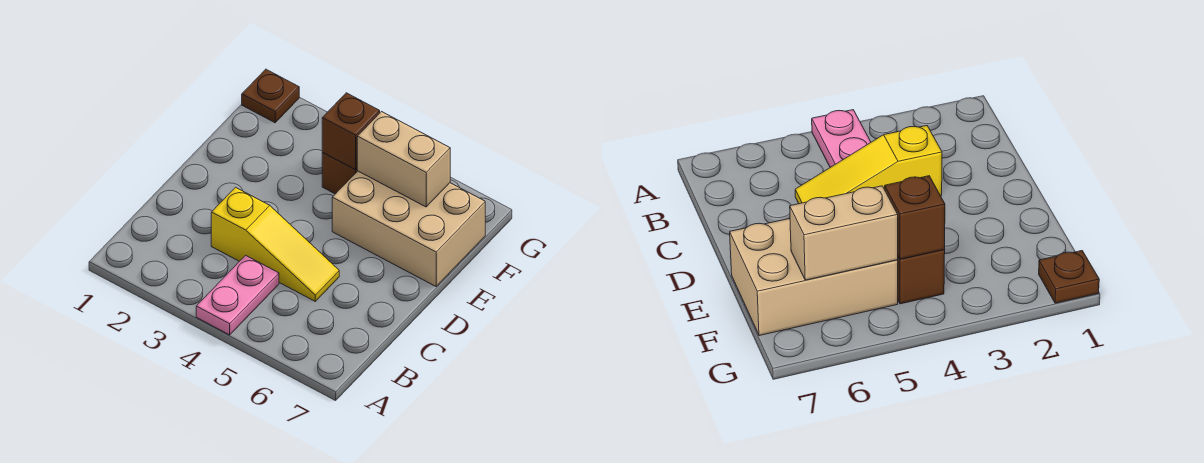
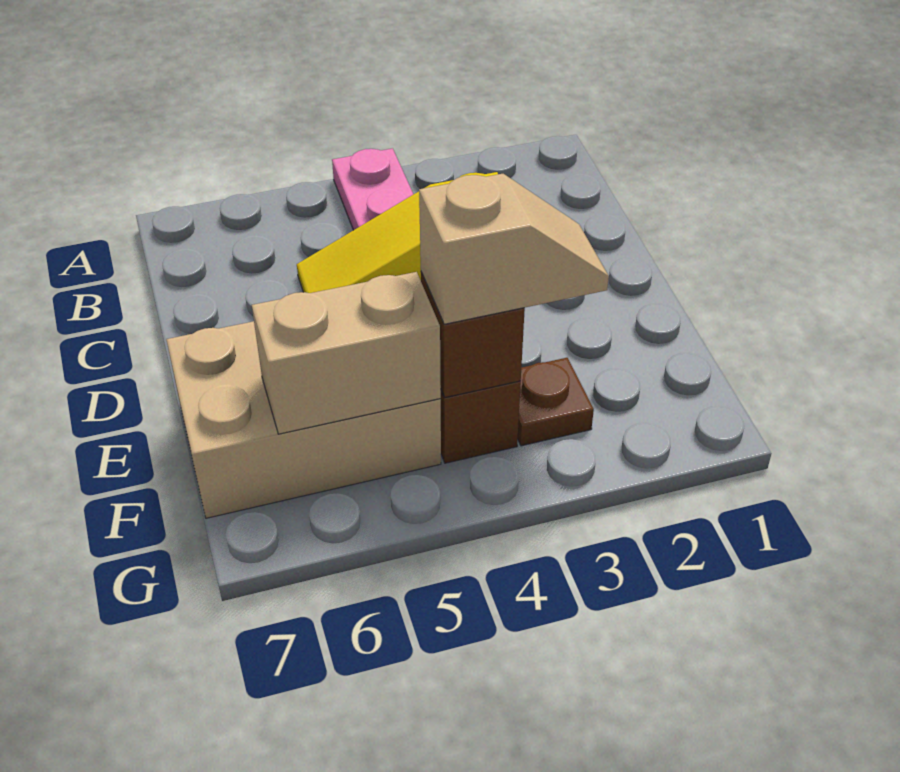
none -> tan 1x2 slope [419,174,609,324]
brown 1x1 plate [242,69,299,123] -> brown 1x1 plate moved to [518,358,594,446]

